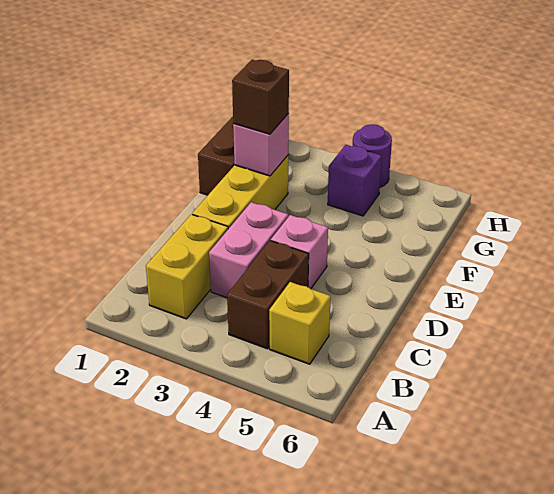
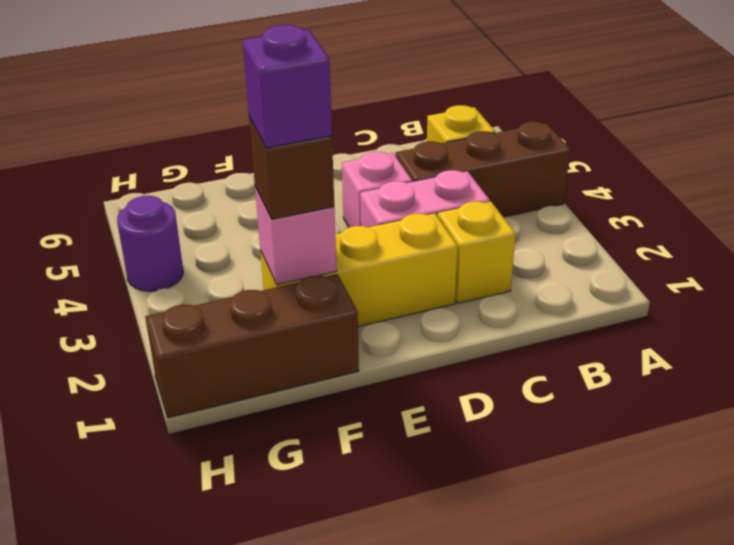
yellow 1x2 brick [146,214,228,319] -> yellow 1x1 brick [438,202,516,303]
brown 1x2 brick [227,241,309,349] -> brown 1x3 brick [396,122,570,217]
purple 1x1 brick [328,145,382,216] -> purple 1x1 brick moved to [243,25,332,148]

